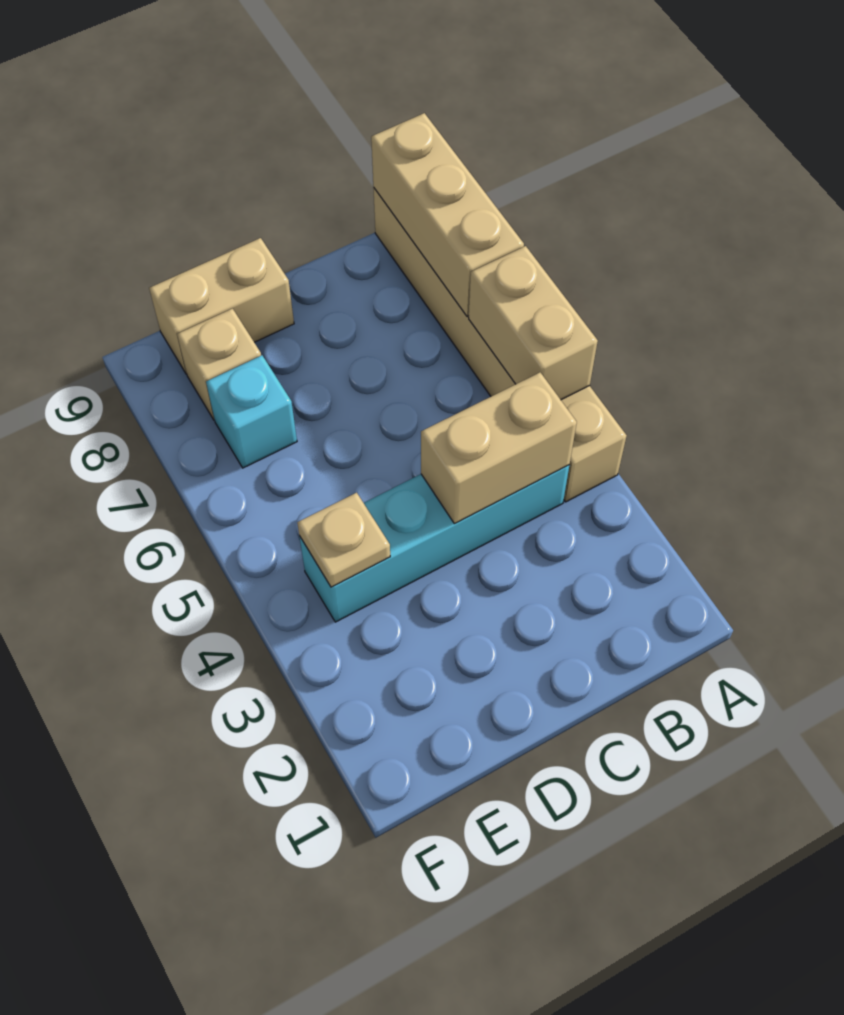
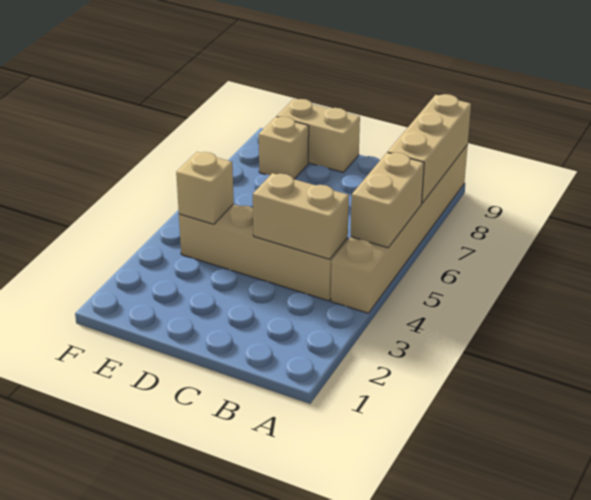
cyan 1x4 brick [299,465,569,622] -> tan 1x4 brick [179,204,348,301]
tan 1x1 plate [297,493,390,587] -> tan 1x1 brick [176,152,234,224]
cyan 1x1 brick [206,355,297,468] -> none

